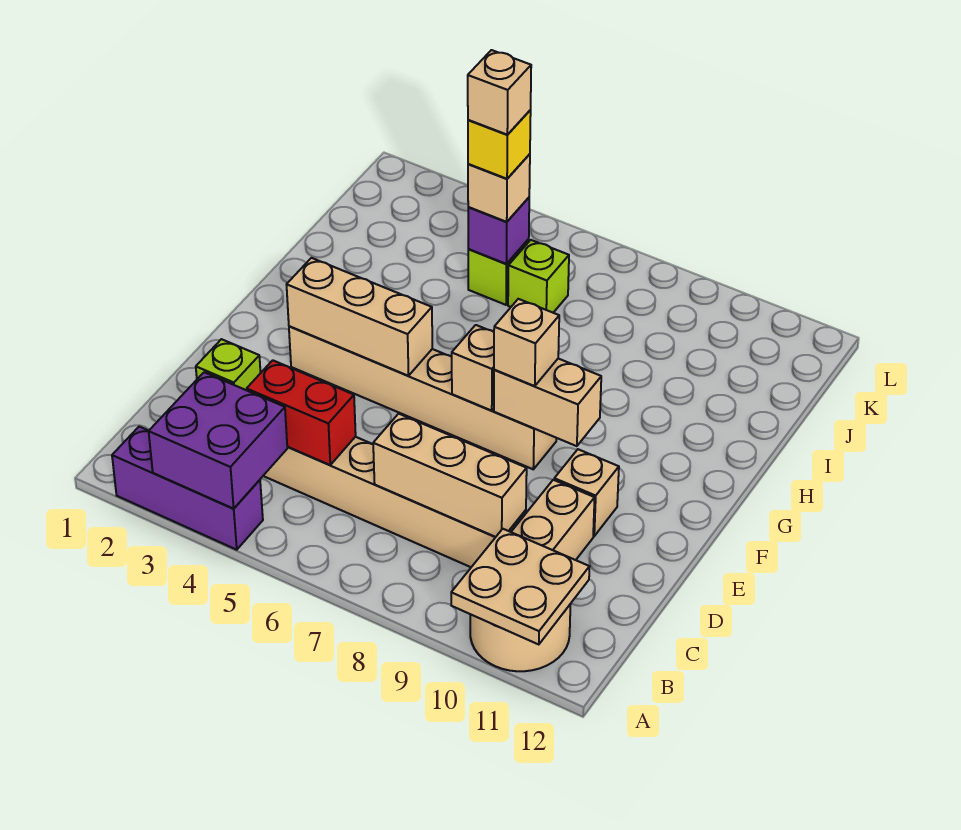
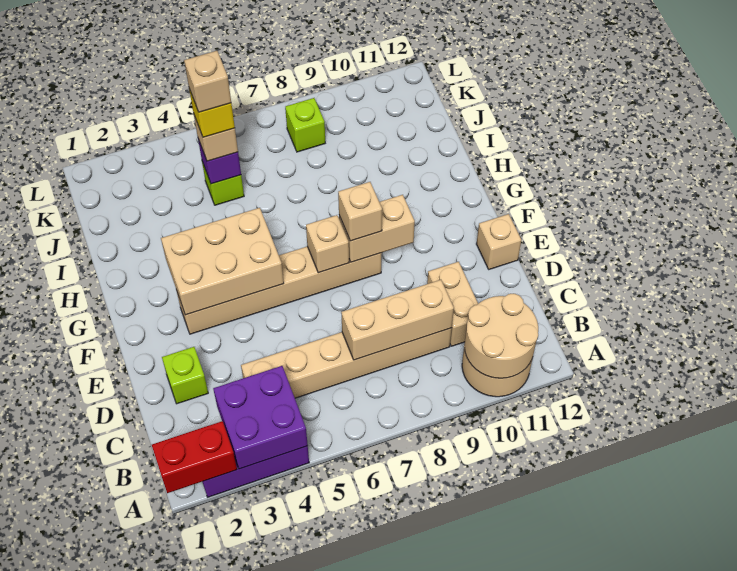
tan 2x2 plate [451,529,590,645] -> tan 2x2 round brick [465,294,538,378]
red 1x2 brick [247,360,356,465] -> red 1x2 brick moved to [152,421,237,493]
tan 1x1 brick [554,449,619,536] -> tan 1x1 brick moved to [477,214,521,269]
tan 1x3 brick [287,258,432,376] -> tan 2x3 brick [161,208,284,315]
lime 1x1 brick [508,240,569,313] -> lime 1x1 brick moved to [285,98,325,152]

